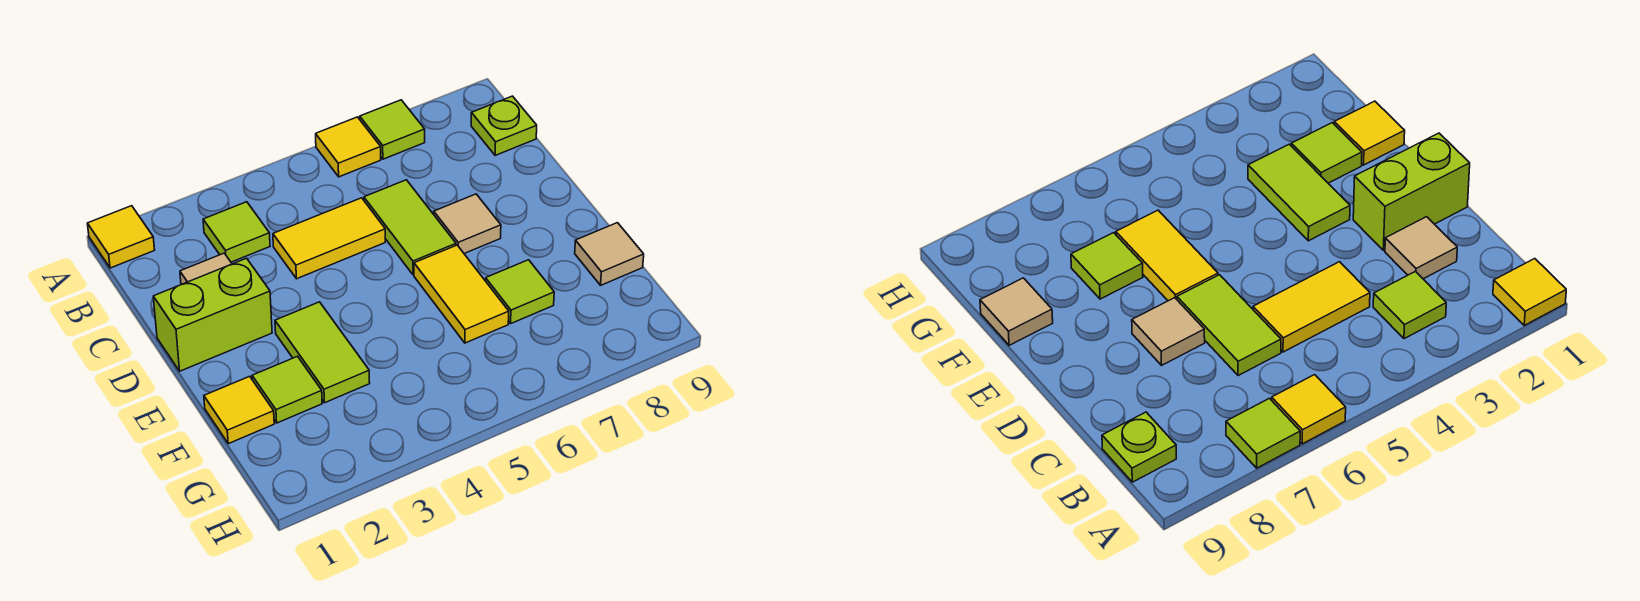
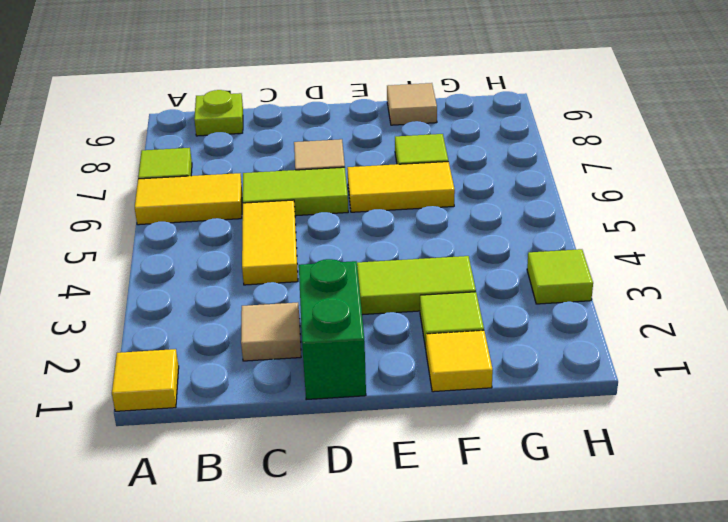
yellow 1x1 tile [316,117,381,177] -> yellow 1x2 tile [135,173,242,225]
lime 1x1 tile [203,202,270,262] -> lime 1x1 tile moved to [527,249,593,304]
lime 1x2 brick [153,258,272,371] -> green 1x2 brick [299,259,366,400]

